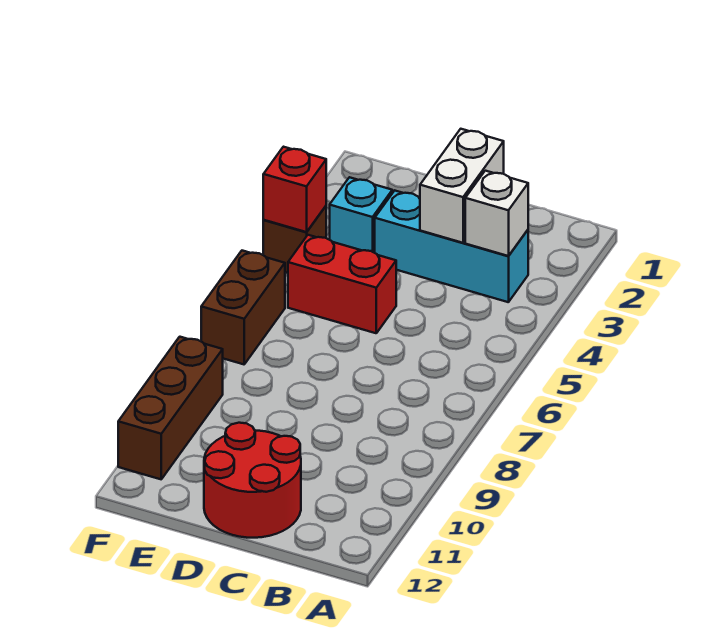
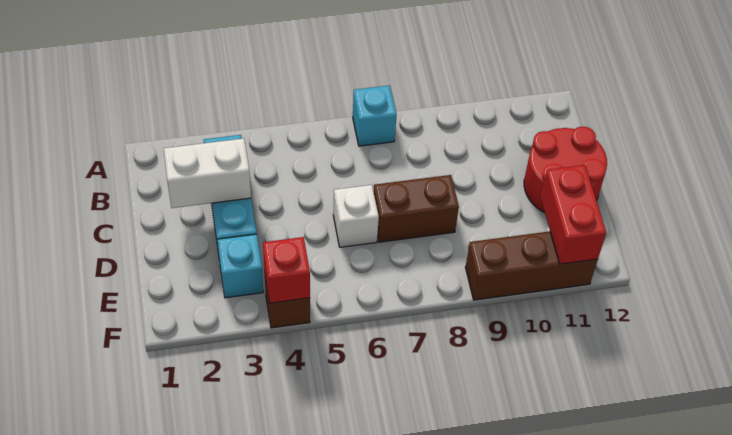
none -> cyan 1x1 brick [353,85,397,146]
white 1x1 brick [465,171,528,256] -> white 1x1 brick moved to [333,185,379,247]
red 1x2 brick [288,235,396,333] -> red 1x2 brick moved to [541,165,606,264]
brown 1x2 brick [201,251,285,364] -> brown 1x2 brick moved to [373,175,459,242]

